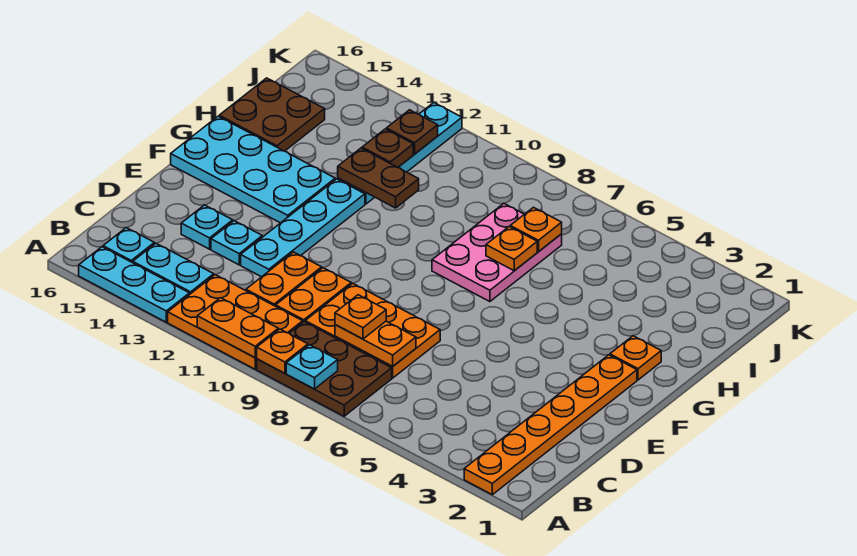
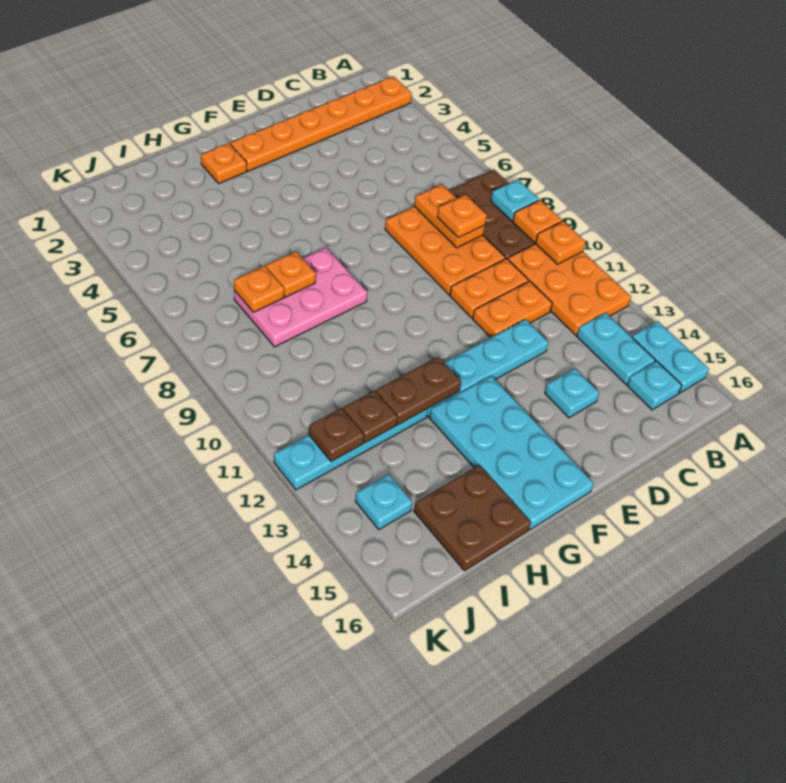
orange 1x2 plate [197,298,278,358] -> orange 1x1 plate [535,221,586,264]
cyan 1x3 plate [79,247,189,322] -> cyan 1x2 plate [632,321,709,393]
cyan 1x1 plate [211,221,262,265] -> cyan 1x1 plate moved to [355,474,412,529]
brown 1x2 plate [338,148,419,208] -> brown 1x2 plate turned to [376,357,461,425]

